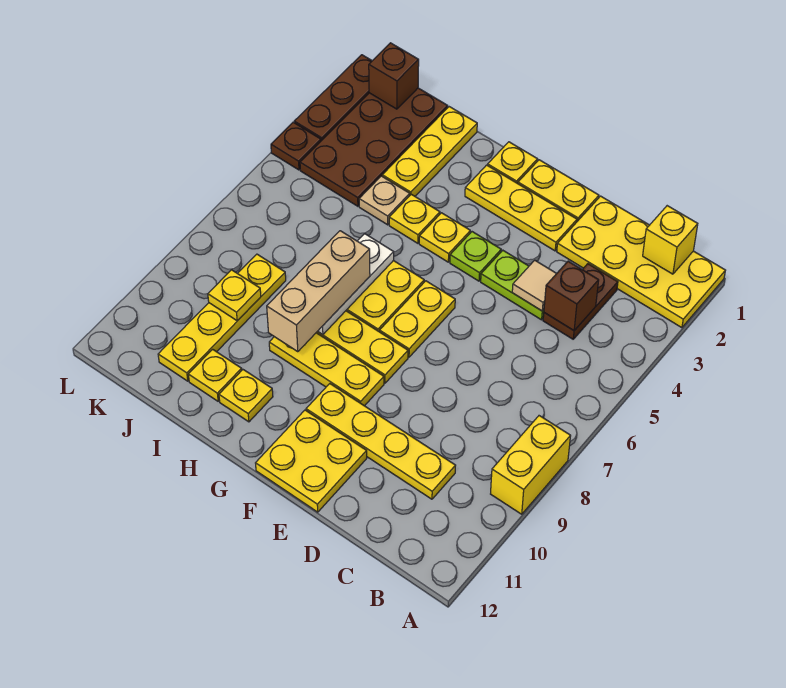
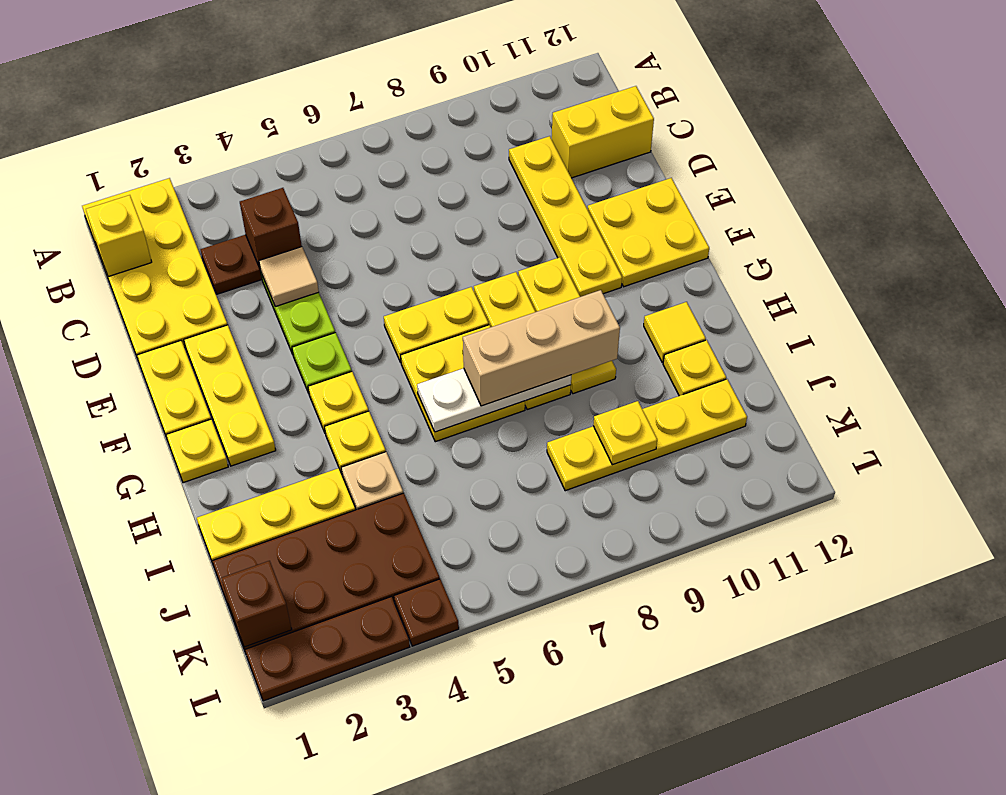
yellow 1x2 brick [491,416,570,514] -> yellow 1x2 brick moved to [552,86,654,178]
yellow 1x1 plate [219,370,273,422] -> yellow 1x1 tile [644,302,706,362]

